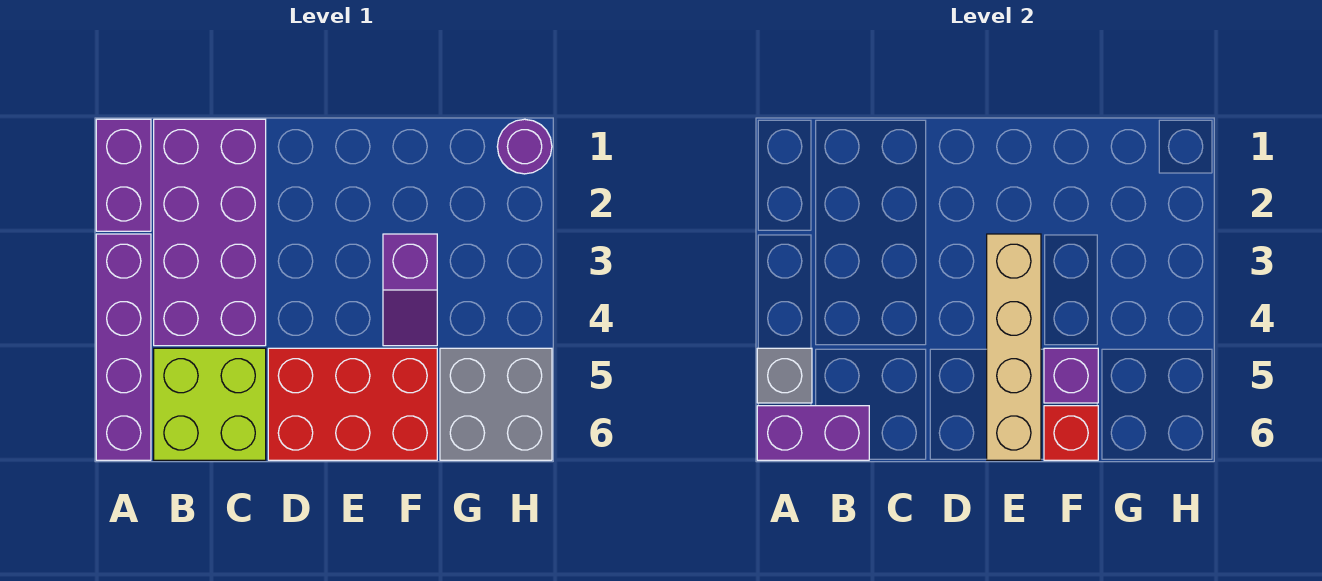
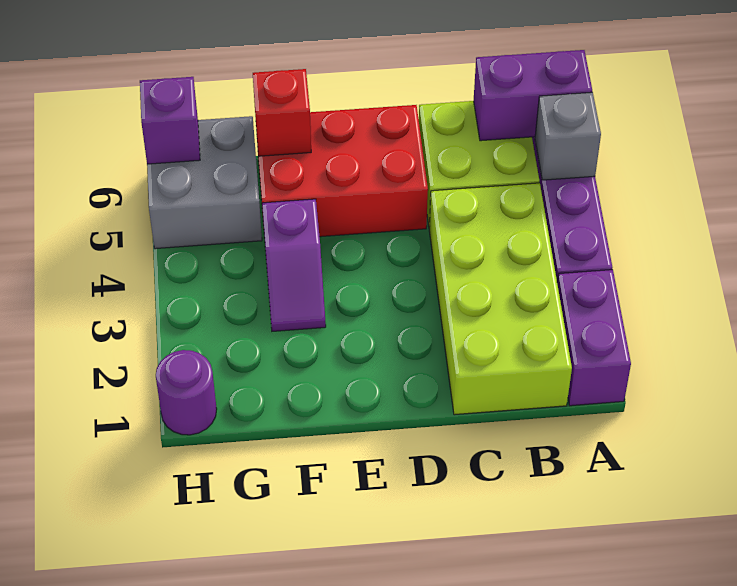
purple 2x4 brick [154,119,266,346] -> lime 2x4 brick [429,183,572,415]
tan 1x4 brick [987,234,1041,460] -> none
purple 1x2 slope [383,234,437,346] -> purple 1x2 slope turned to [262,199,326,331]
purple 1x1 brick [1044,348,1098,403] -> purple 1x1 brick moved to [140,77,200,164]

